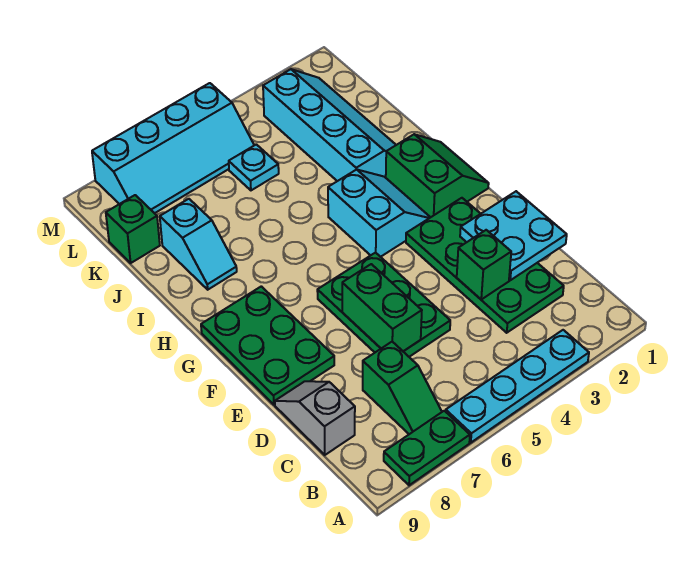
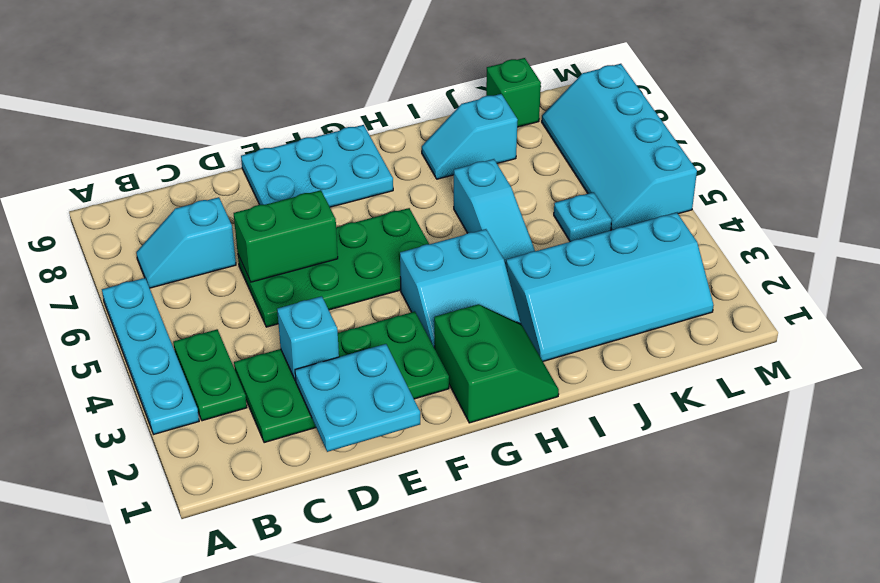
green 1x2 plate [384,411,470,485] -> green 1x2 plate moved to [173,329,247,421]
green 1x2 slope [363,342,442,434] -> cyan 1x2 slope [136,197,236,288]
grey 1x2 slope [275,381,355,455] -> none
green 1x1 brick [457,230,511,299] -> cyan 1x1 brick [277,296,339,381]
green 2x3 plate [317,252,450,357] -> green 2x4 plate [238,208,429,327]
green 2x3 plate [201,286,334,405] -> cyan 2x3 plate [241,125,393,207]
green 2x2 slope [386,134,489,217] -> green 2x2 slope turned to [434,304,559,423]
none -> cyan 1x3 slope [454,159,535,266]

